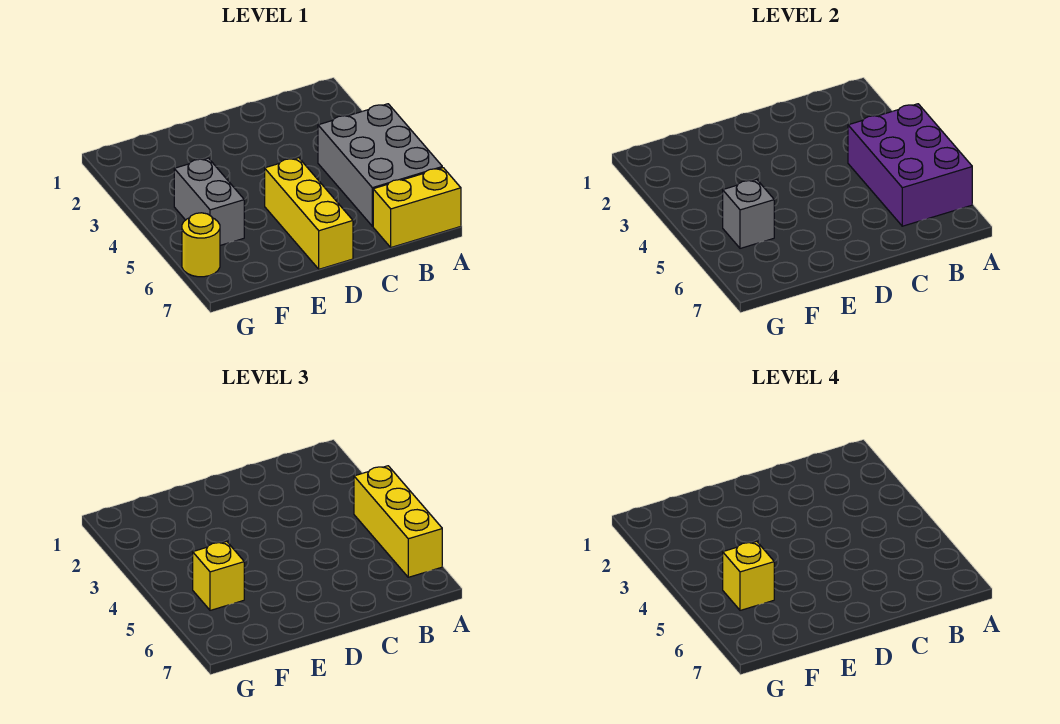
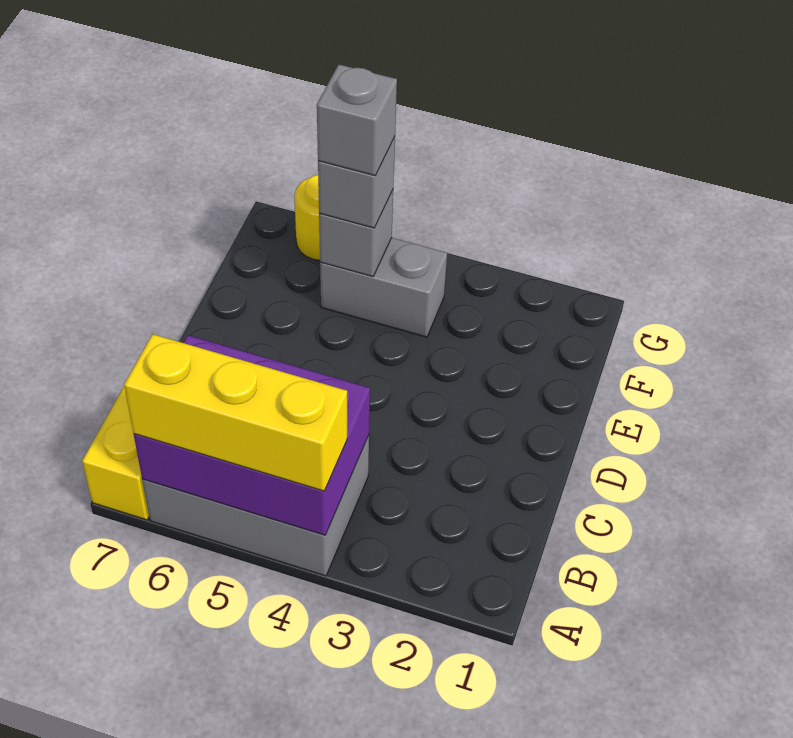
yellow 1x3 brick [265,158,353,269] -> none
yellow 1x1 brick [193,541,244,610] -> grey 1x1 brick [318,137,395,228]
yellow 1x1 brick [723,541,774,610] -> grey 1x1 brick [317,65,397,176]

